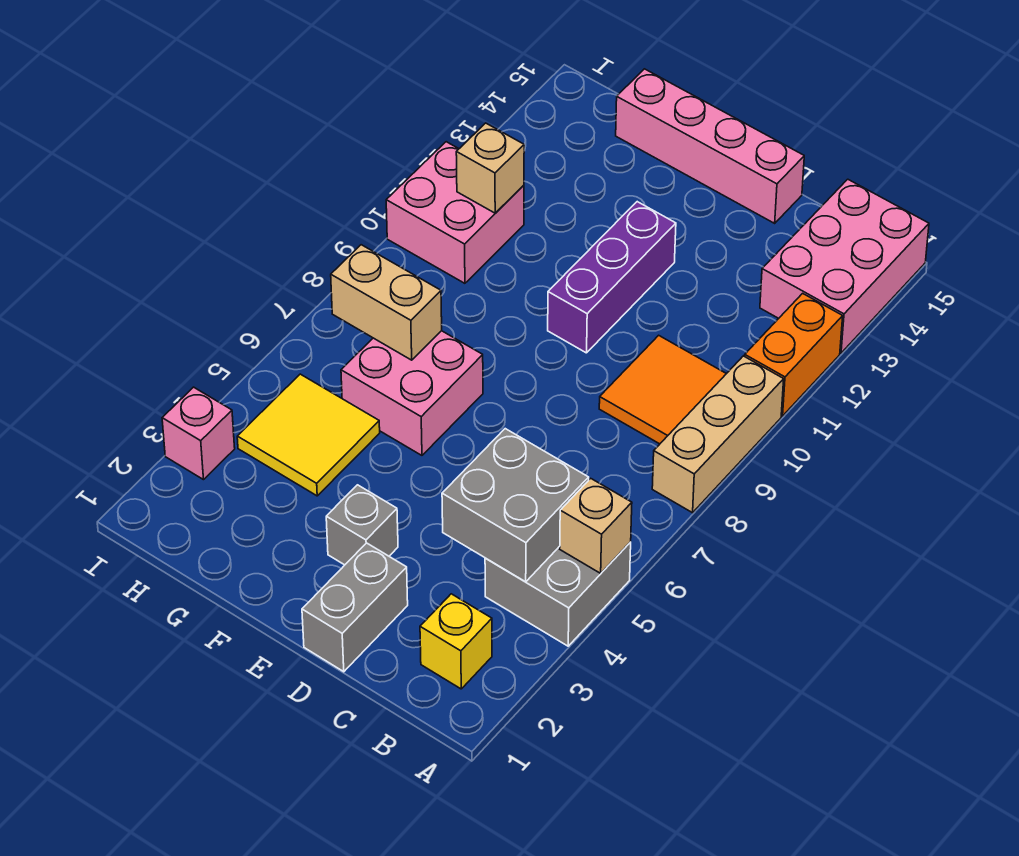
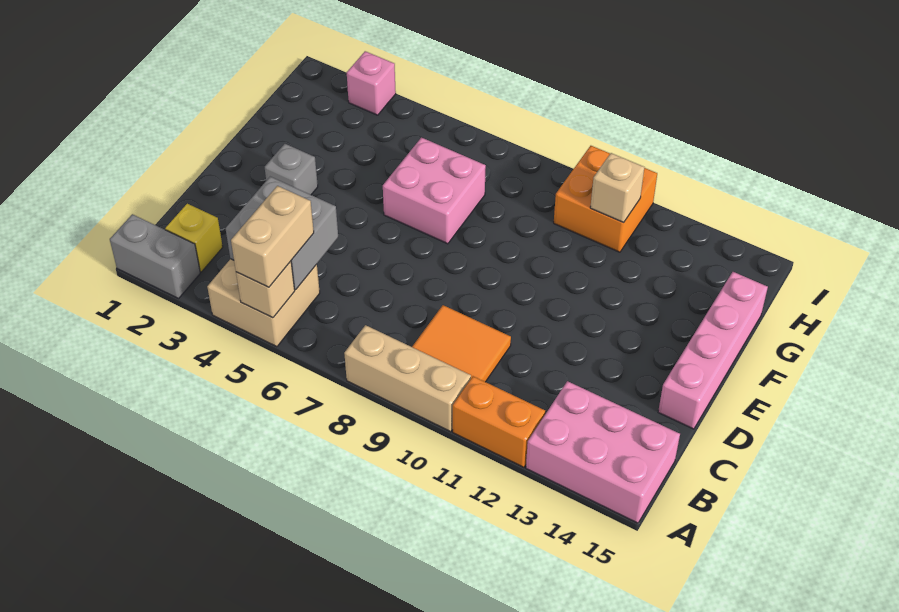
grey 2x2 brick [485,542,631,646] -> tan 2x2 brick [207,259,320,347]
grey 1x2 brick [302,543,408,672] -> grey 1x2 brick moved to [110,214,200,299]
purple 1x3 brick [548,202,676,353] -> none
yellow 2x2 tile [237,374,380,496] -> none
tan 1x2 brick [331,245,442,360] -> tan 1x2 brick moved to [231,186,314,287]
pink 2x2 brick [386,142,524,283] -> orange 2x2 brick [554,146,657,252]

